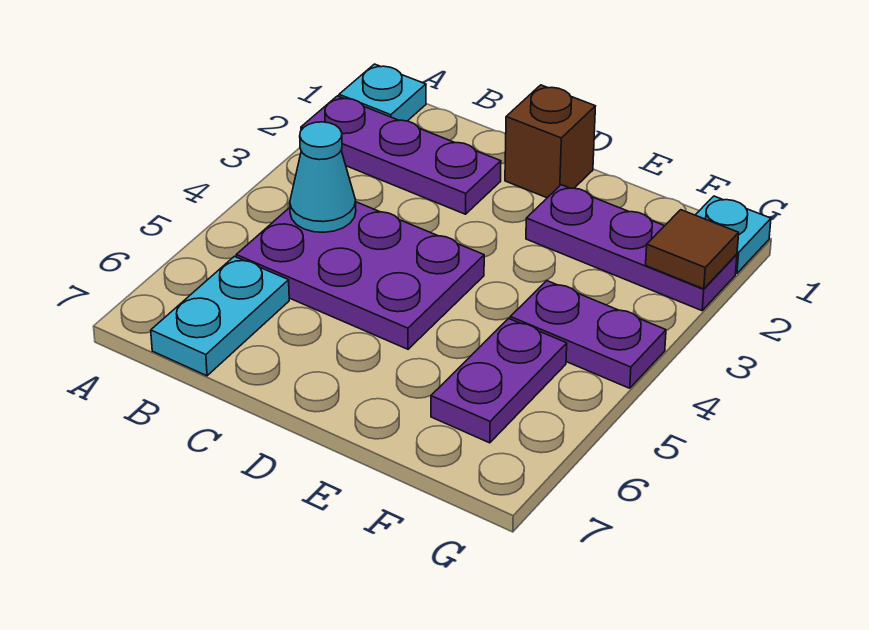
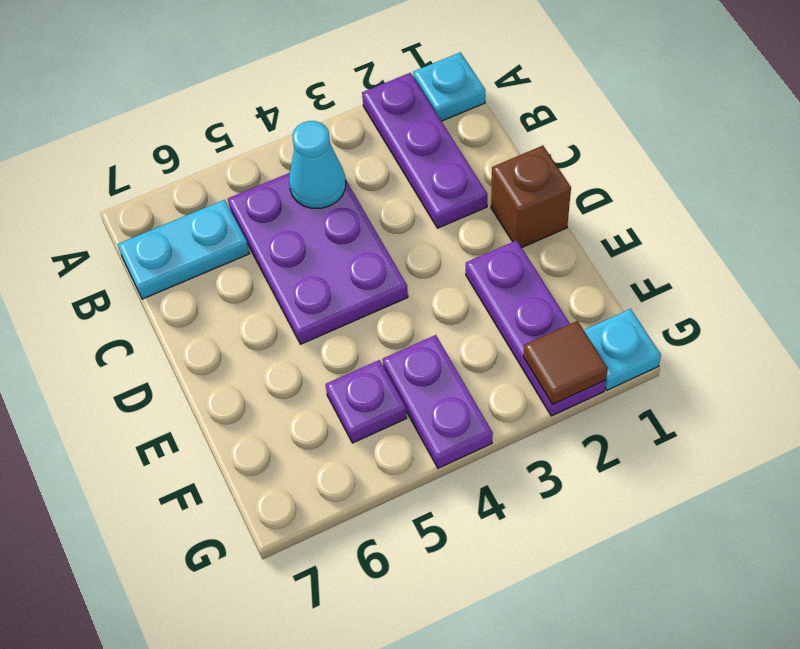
purple 1x2 plate [431,318,567,443] -> purple 1x1 plate [325,360,407,443]

